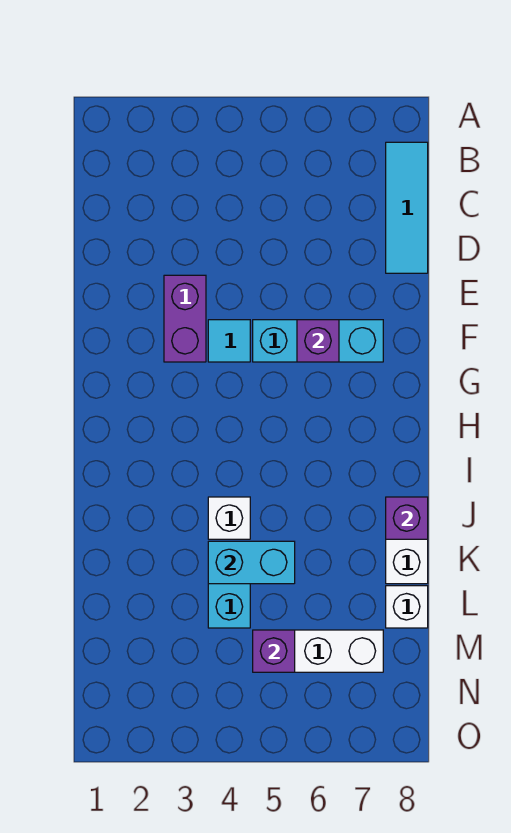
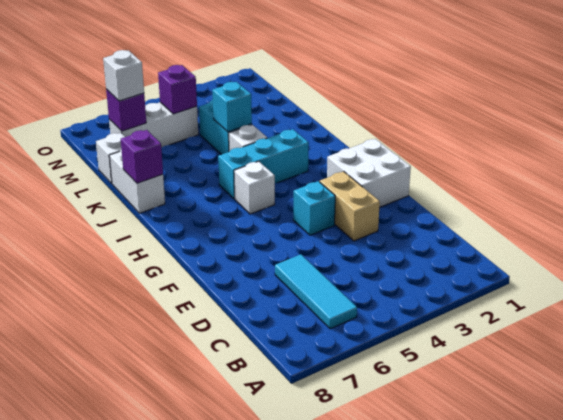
cyan 1x3 tile [386,142,428,273] -> cyan 1x3 tile moved to [275,254,357,329]
purple 1x2 brick [164,275,206,362] -> tan 1x2 brick [320,172,380,241]
none -> white 2x2 brick [327,139,411,207]
cyan 1x1 tile [208,320,250,362] -> cyan 1x1 brick [293,181,335,235]
cyan 1x3 brick [253,320,383,362] -> cyan 1x3 brick moved to [218,129,309,199]
purple 1x1 brick [297,320,339,362] -> purple 1x1 brick moved to [106,89,146,131]
none -> white 1x1 brick [234,161,275,214]
cyan 1x2 brick [208,541,295,584] -> cyan 1x1 brick [212,82,252,132]
none -> white 1x1 brick [103,50,144,101]

